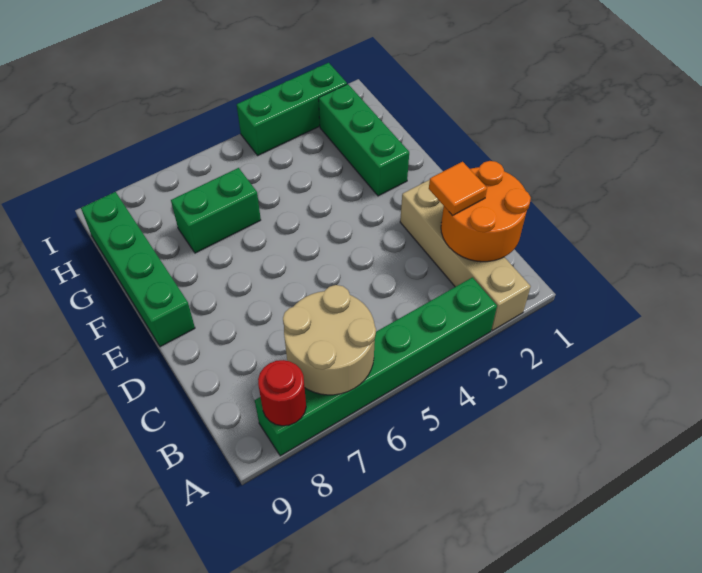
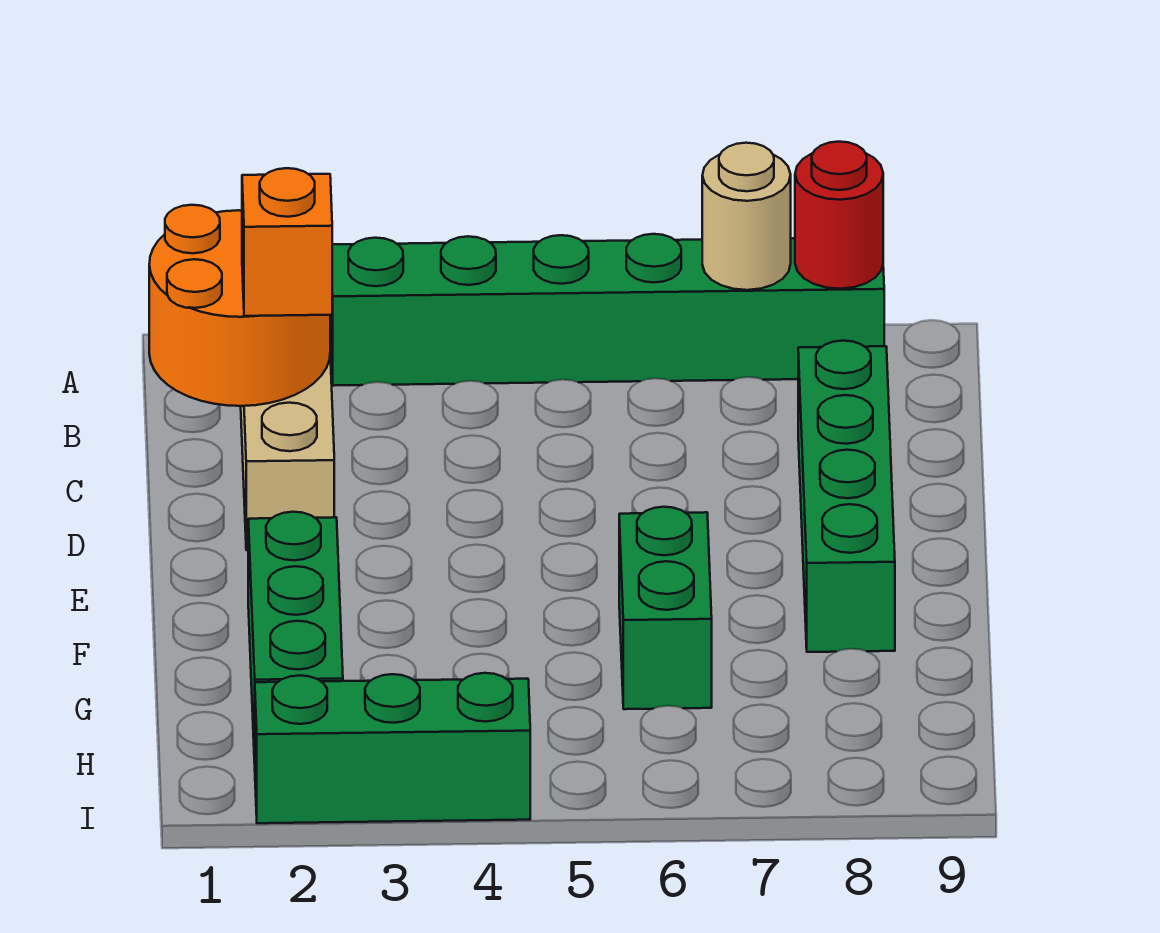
tan 2x2 round brick [283,285,376,395] -> tan 1x1 round brick [702,143,791,290]
orange 1x1 tile [429,162,487,216] -> orange 1x1 brick [242,168,332,316]
green 1x4 brick [81,192,195,347] -> green 1x4 brick moved to [798,341,895,652]
green 1x2 brick [171,168,261,253] -> green 1x2 brick turned to [619,507,712,709]

